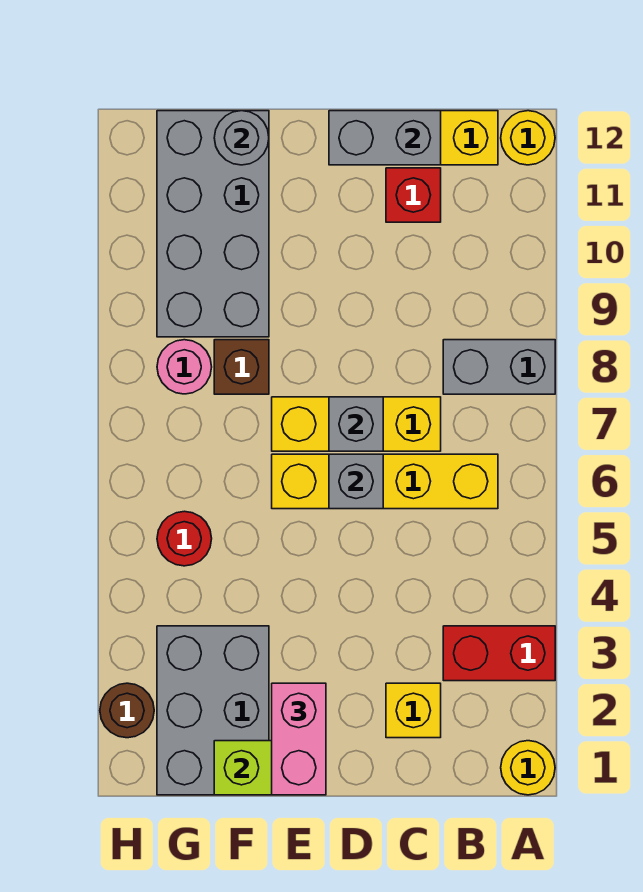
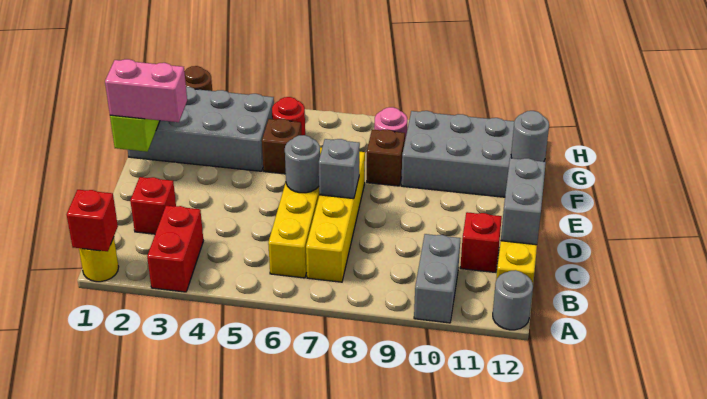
none -> red 1x1 brick [67,190,118,251]
grey 1x2 brick [443,340,555,394] -> grey 1x2 brick moved to [414,234,461,323]
yellow 1x1 round brick [501,111,555,165] -> grey 1x1 round brick [493,270,533,330]
yellow 1x1 brick [386,683,441,738] -> red 1x1 brick [130,177,176,234]
yellow 1x3 brick [272,397,441,451] -> yellow 1x4 brick [306,152,365,282]
grey 1x1 brick [329,454,383,509] -> grey 1x1 round brick [285,135,320,193]
grey 2x3 brick [157,626,269,795] -> grey 2x4 brick [128,87,274,171]
none -> brown 1x1 brick [262,119,301,174]

